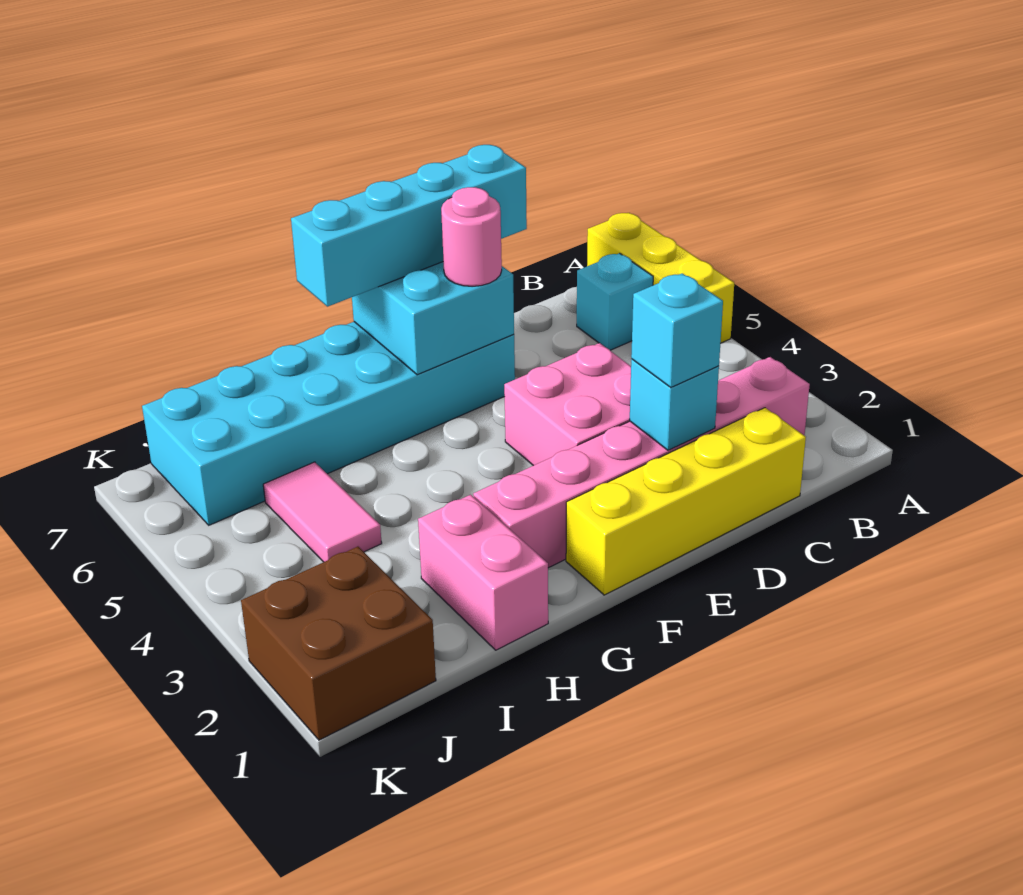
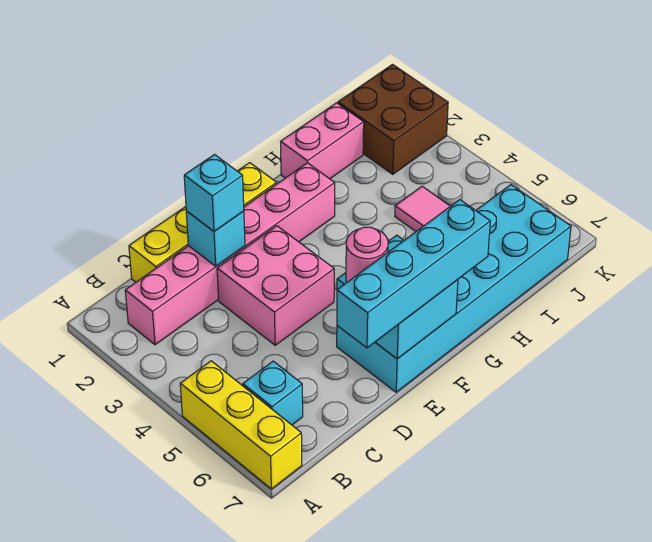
pink 1x2 brick [418,495,548,650] -> pink 1x2 brick turned to [281,103,364,179]

